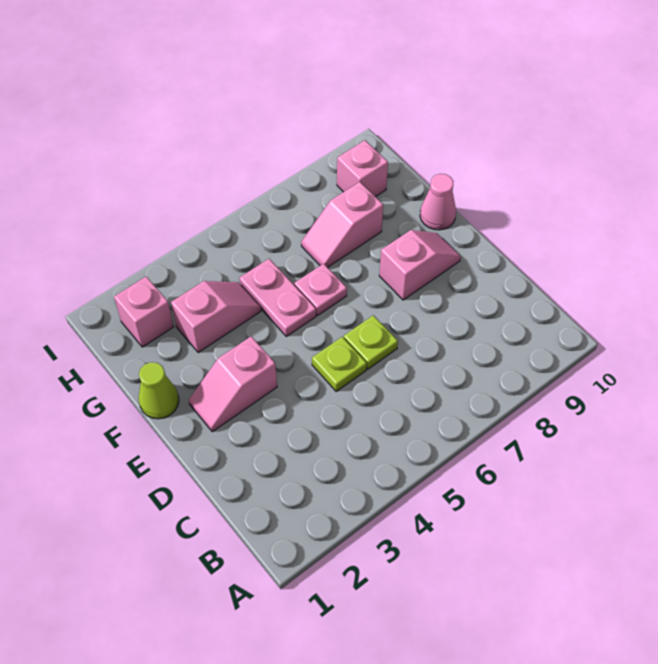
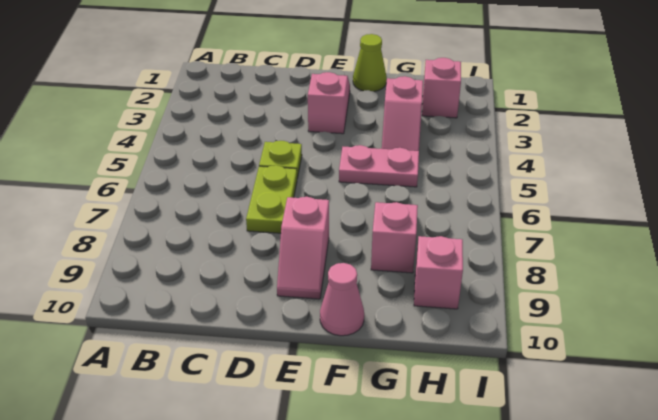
lime 1x1 plate [344,315,398,369] -> lime 1x2 plate [246,165,297,233]
pink 1x1 plate [294,264,347,315] -> none

